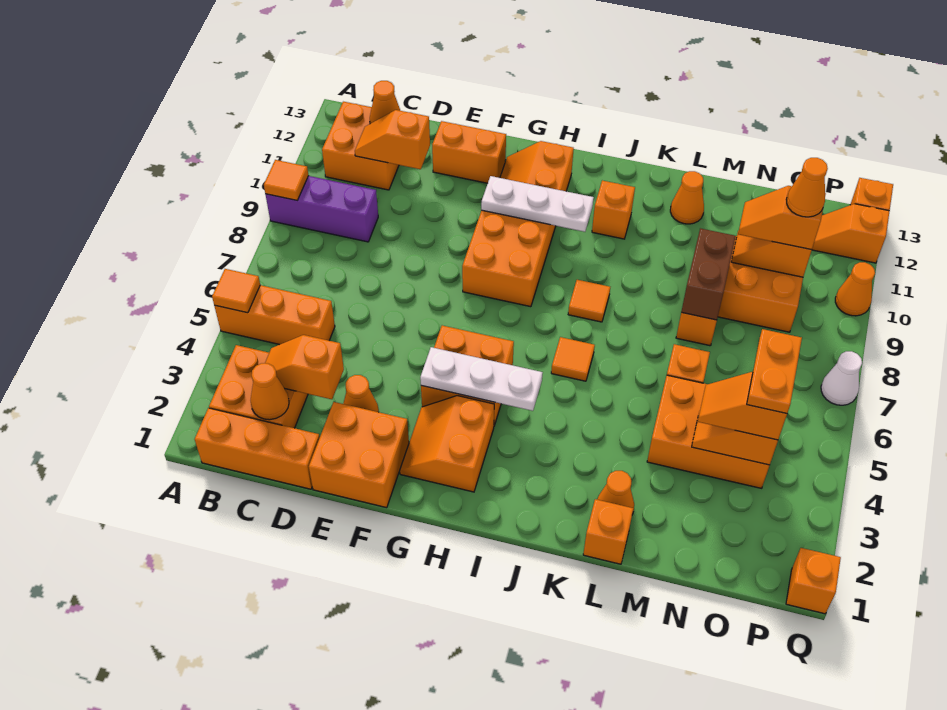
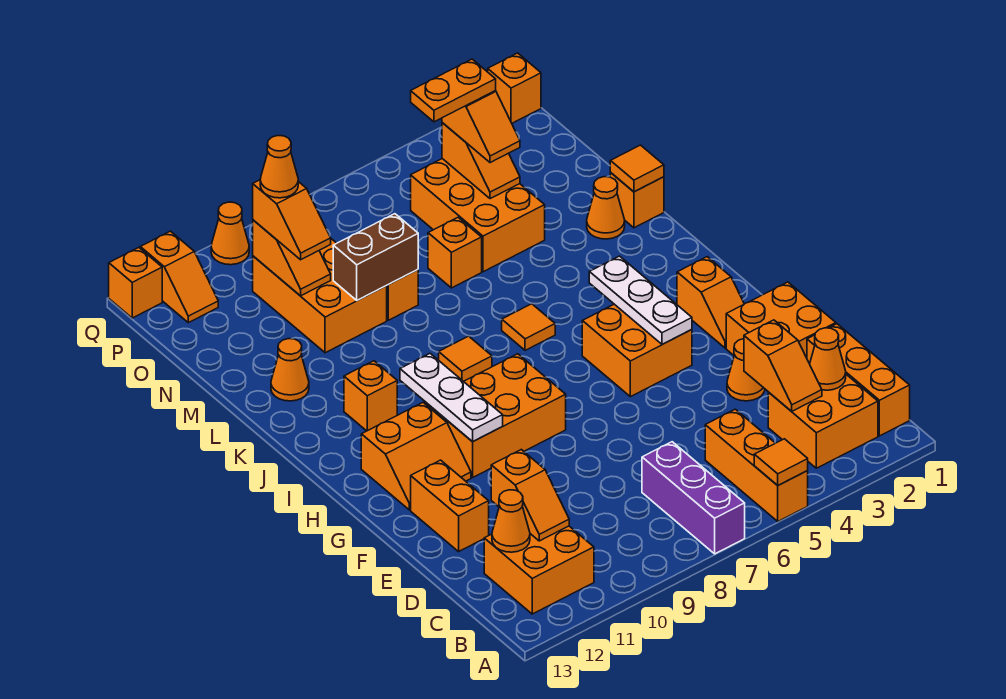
purple 1x3 brick [265,176,378,242] -> purple 1x3 brick moved to [642,442,745,554]
orange 1x1 tile [264,160,309,200] -> orange 1x1 tile moved to [610,145,664,192]
orange 2x2 slope [400,396,494,492] -> orange 1x2 slope [677,257,744,348]
white 1x1 cone [821,351,862,405] -> none

